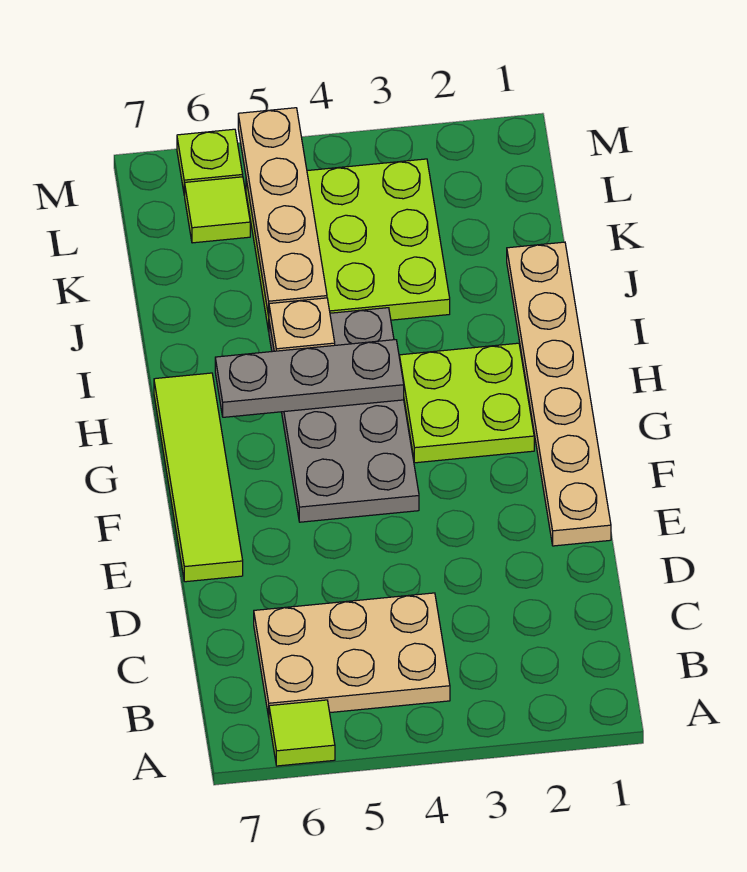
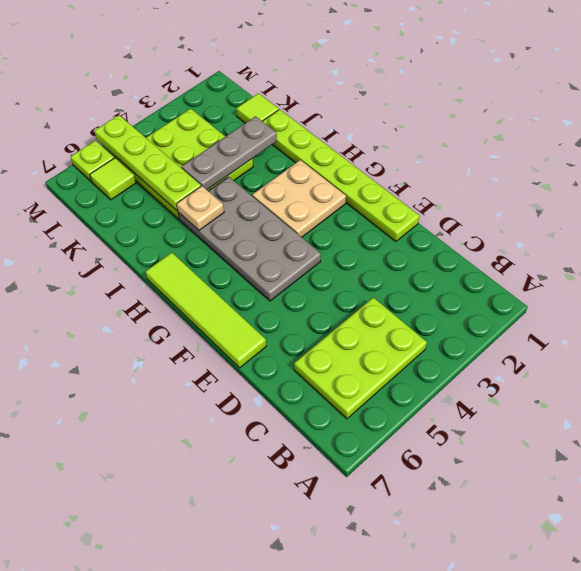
lime 1x1 tile [269,700,335,766] -> lime 1x1 tile moved to [236,93,279,123]
tan 2x3 plate [254,593,450,717] -> lime 2x3 plate [294,297,427,419]
tan 1x6 plate [507,242,611,546] -> lime 1x6 plate [262,109,419,241]
lime 2x2 plate [399,343,534,463] -> tan 2x2 plate [252,160,346,237]
grey 1x3 plate [215,340,404,417] -> grey 1x3 plate moved to [182,116,277,190]
tan 1x4 plate [238,108,327,316] -> lime 1x4 plate [94,115,201,211]

